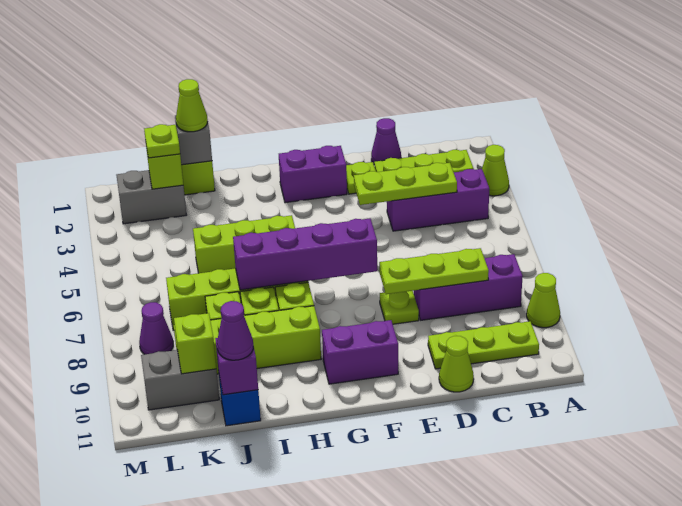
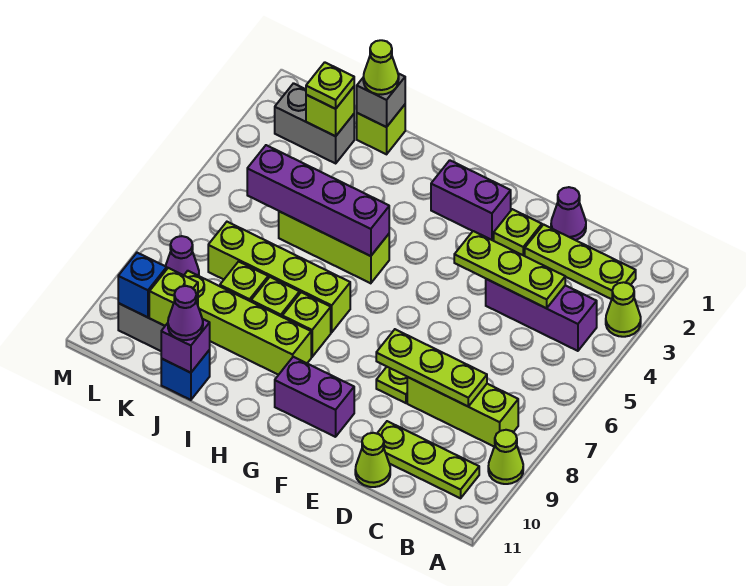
purple 1x3 brick [414,254,523,320] -> lime 1x3 brick [407,377,518,446]
purple 1x4 brick [233,219,377,290] -> purple 1x4 brick moved to [247,145,389,256]
none -> blue 1x1 brick [118,253,167,317]

